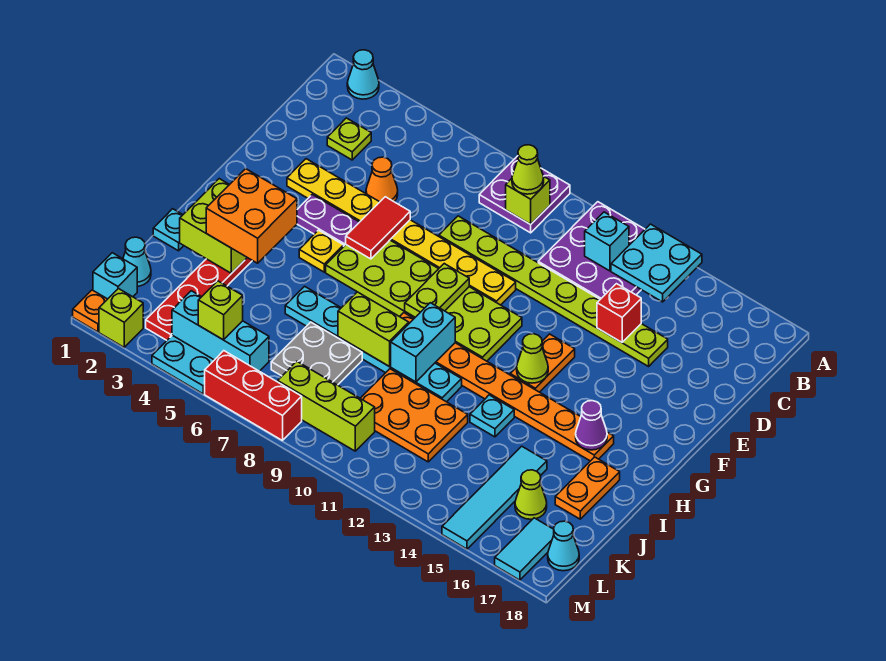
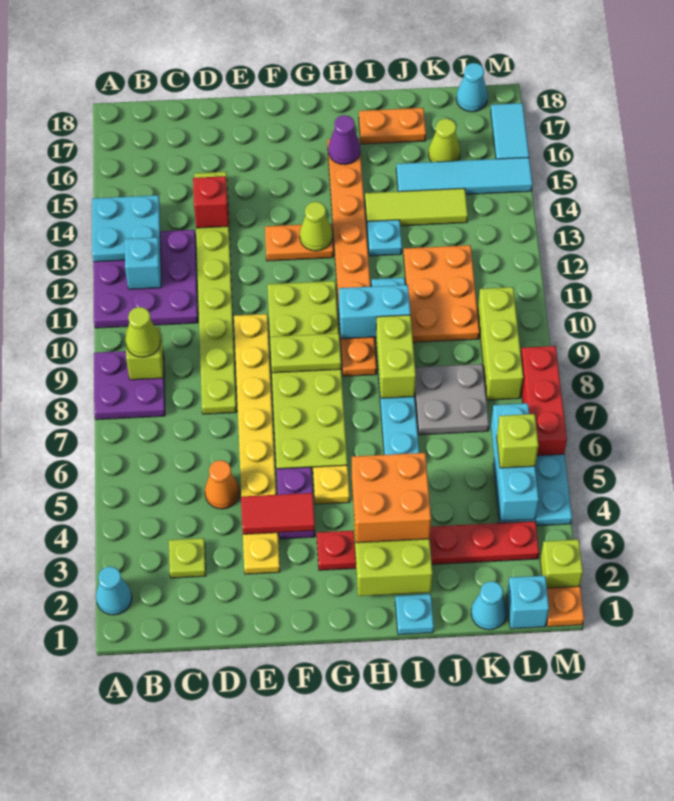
red 1x2 tile [346,197,410,259] -> red 1x2 tile moved to [241,493,315,534]
none -> lime 1x3 tile [365,188,468,226]
cyan 1x2 tile [495,518,554,580] -> cyan 1x2 tile turned to [491,103,529,159]

